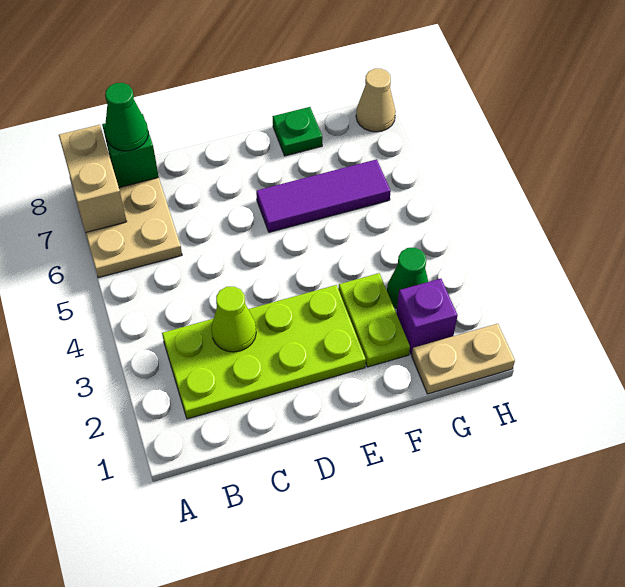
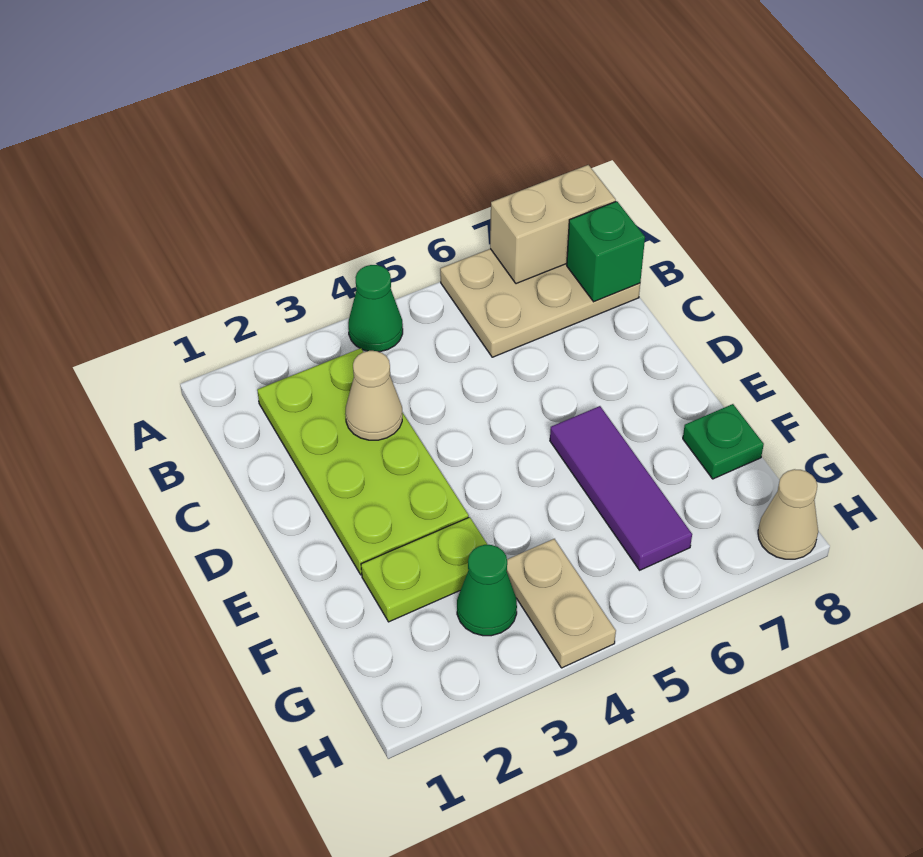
green 1x1 cone [105,83,148,151] -> green 1x1 cone moved to [348,265,403,352]
lime 1x1 cone [211,287,256,352] -> tan 1x1 cone [345,351,402,440]
tan 1x2 plate [412,324,515,394] -> tan 1x2 plate moved to [507,539,616,668]
purple 1x1 brick [396,279,458,355] -> none

